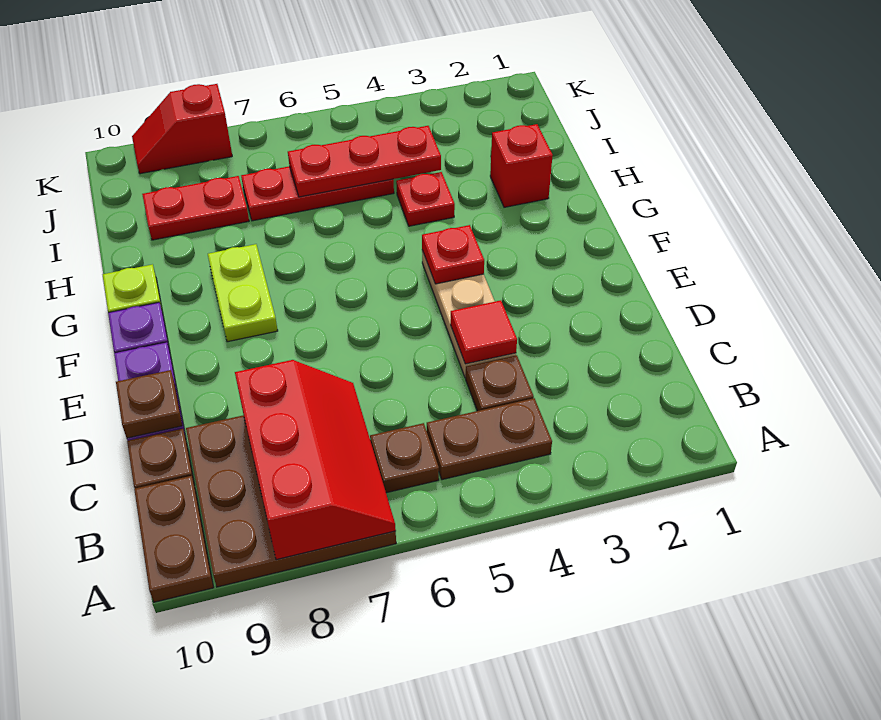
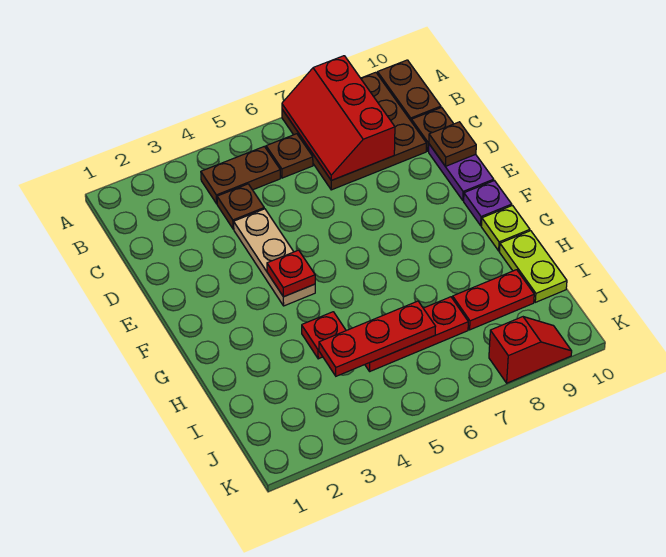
red 1x1 tile [451,300,517,364] -> none
lime 1x2 plate [208,244,278,342] -> lime 1x2 plate moved to [500,231,567,302]
red 1x1 brick [490,124,553,207] -> none

